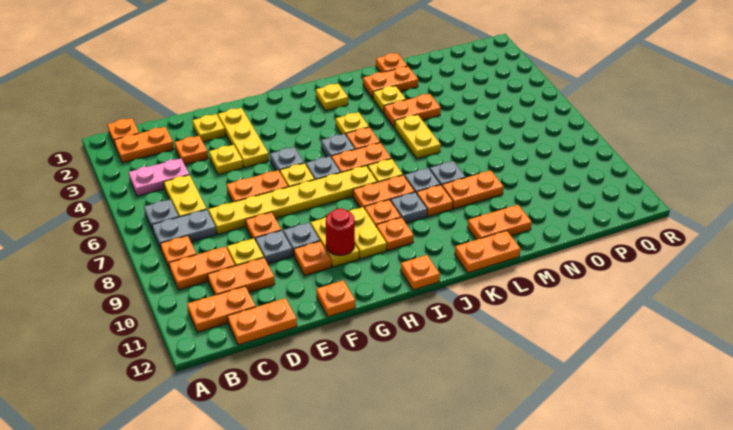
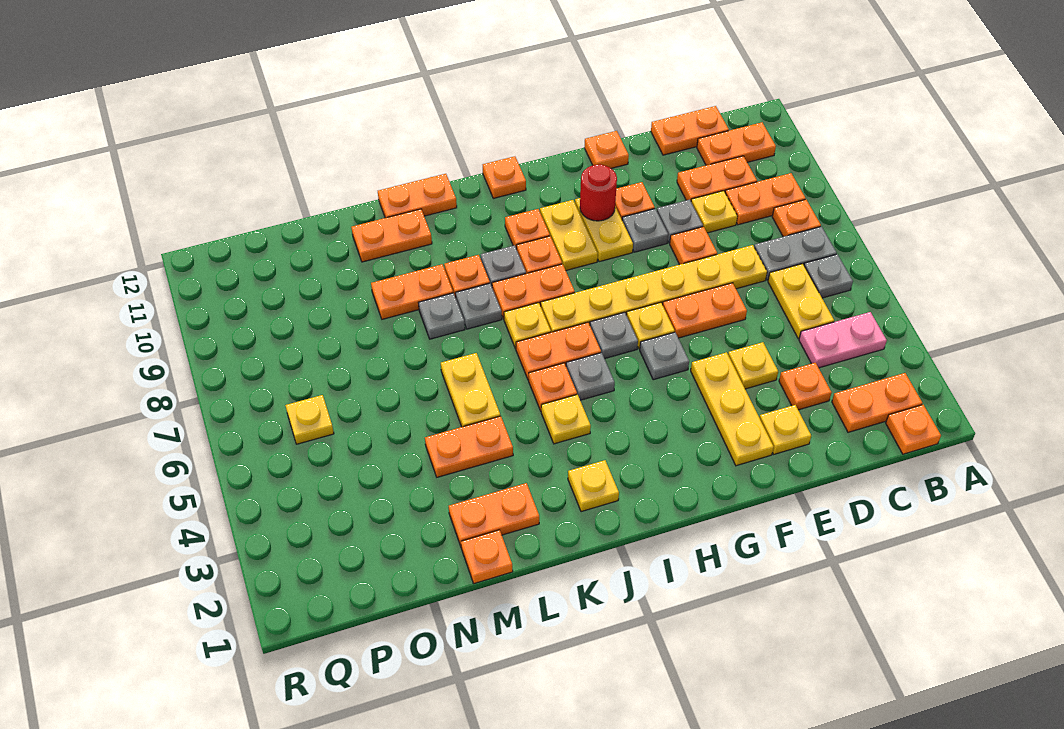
yellow 1x1 plate [373,86,406,113] -> yellow 1x1 plate moved to [285,395,334,444]

